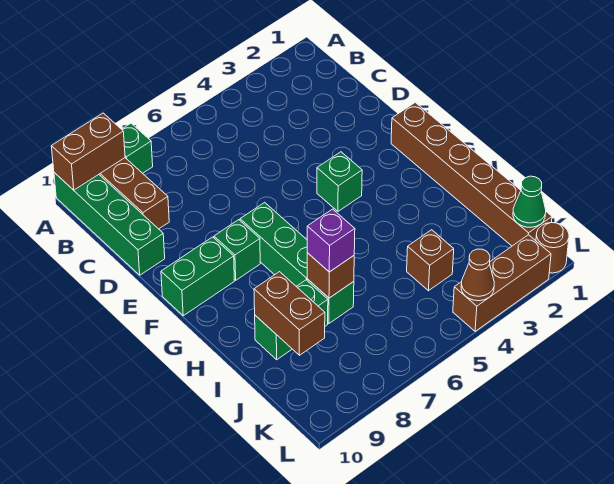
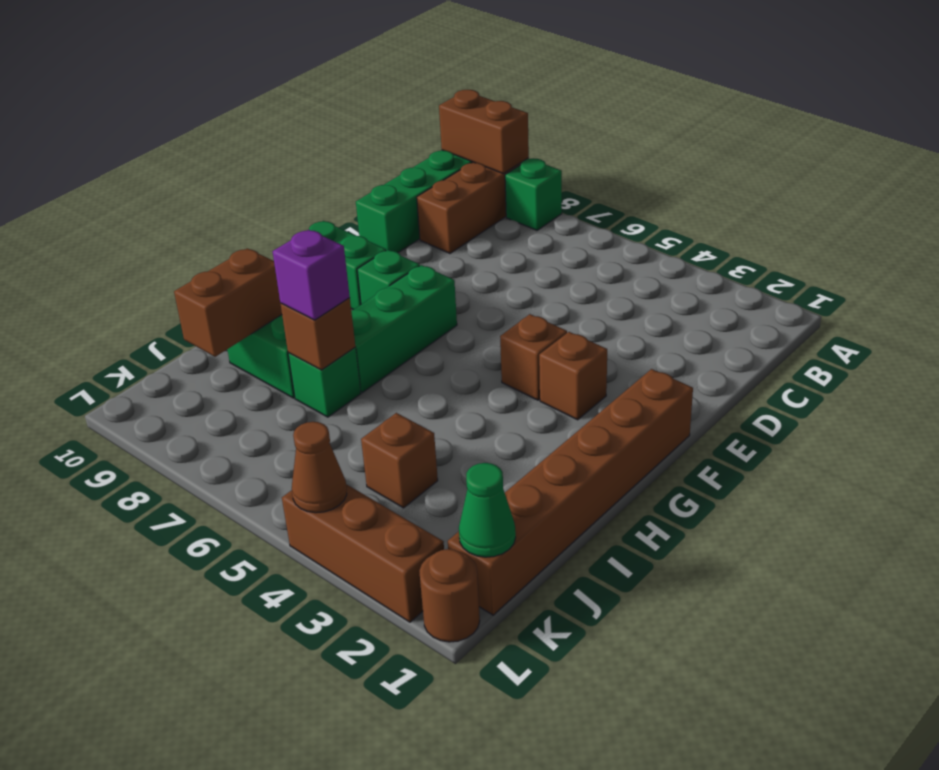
none -> brown 1x1 brick [539,332,607,420]
green 1x1 brick [317,152,362,211] -> brown 1x1 brick [500,314,567,400]

